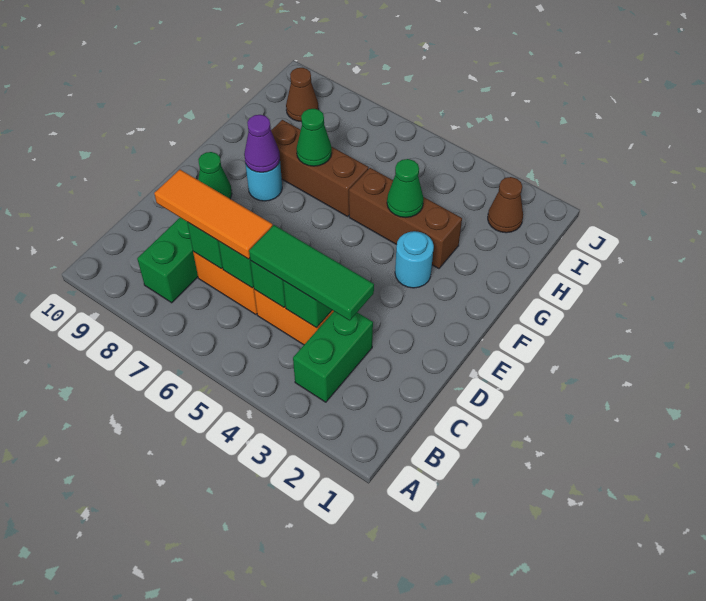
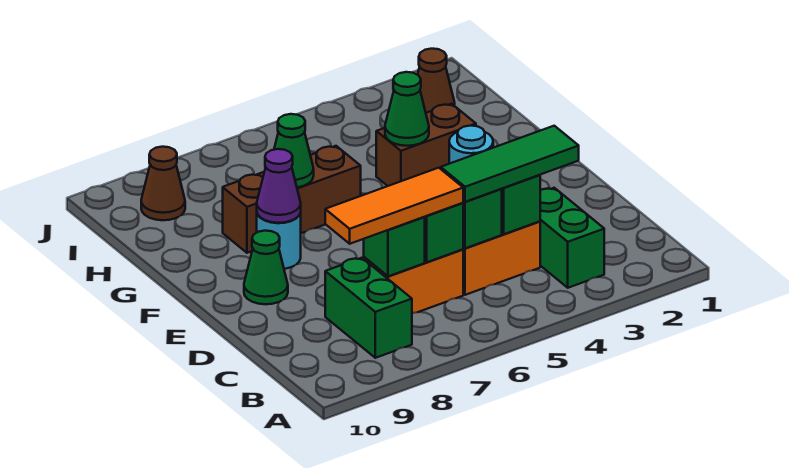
brown 1x3 brick [349,168,462,269] -> brown 1x2 brick [376,104,476,186]

